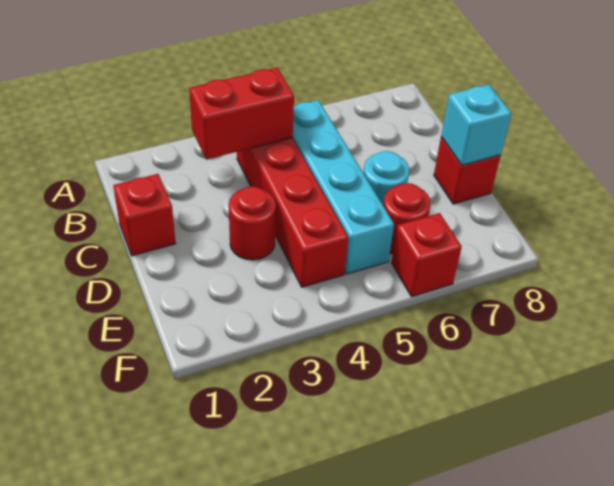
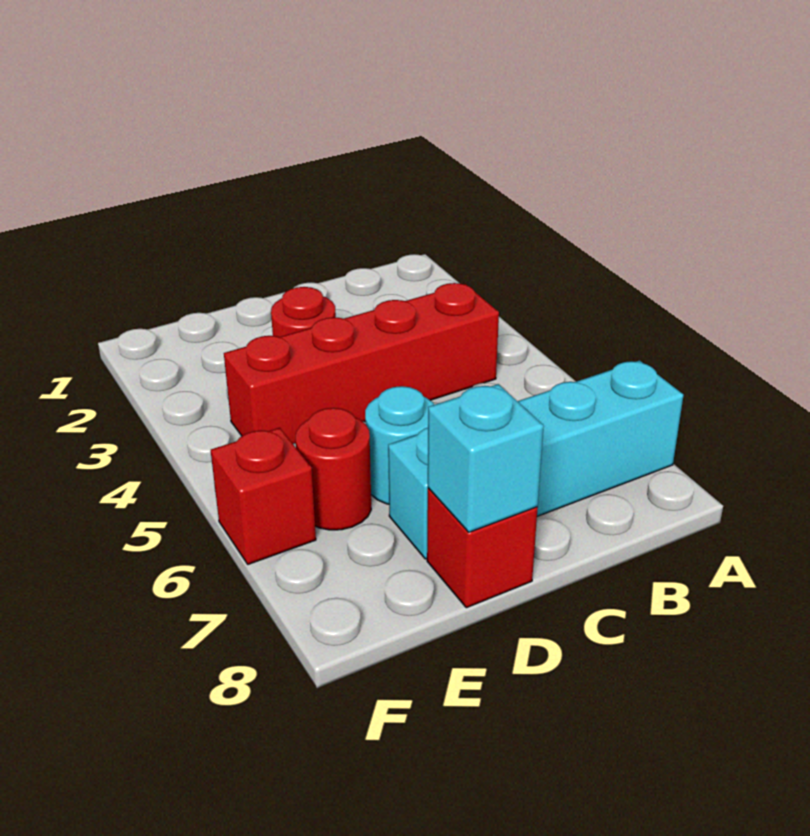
red 1x2 brick [189,68,294,159] -> none
cyan 1x4 brick [293,100,394,274] -> cyan 1x4 brick moved to [388,361,683,559]
red 1x1 brick [113,174,176,256] -> none

